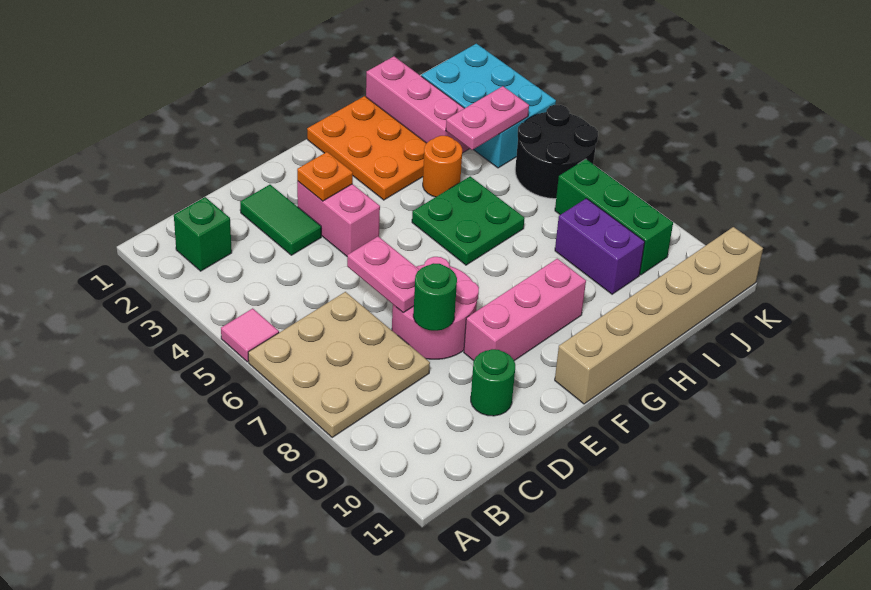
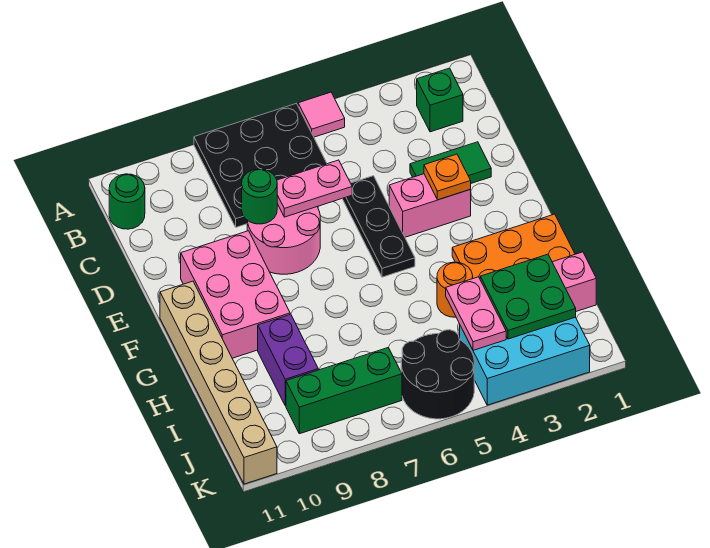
tan 3x3 plate [248,292,430,437] -> black 3x3 plate [194,104,327,227]
none -> black 1x3 plate [342,176,415,277]
green 1x1 round brick [471,349,515,416] -> green 1x1 round brick moved to [109,174,145,229]
pink 1x3 brick [464,259,586,361] -> pink 2x3 brick [181,231,290,358]
green 2x2 plate [412,176,525,265] -> green 2x2 plate moved to [480,254,576,339]
purple 1x2 brick [555,198,645,294] -> purple 1x2 brick turned to [258,314,318,406]

